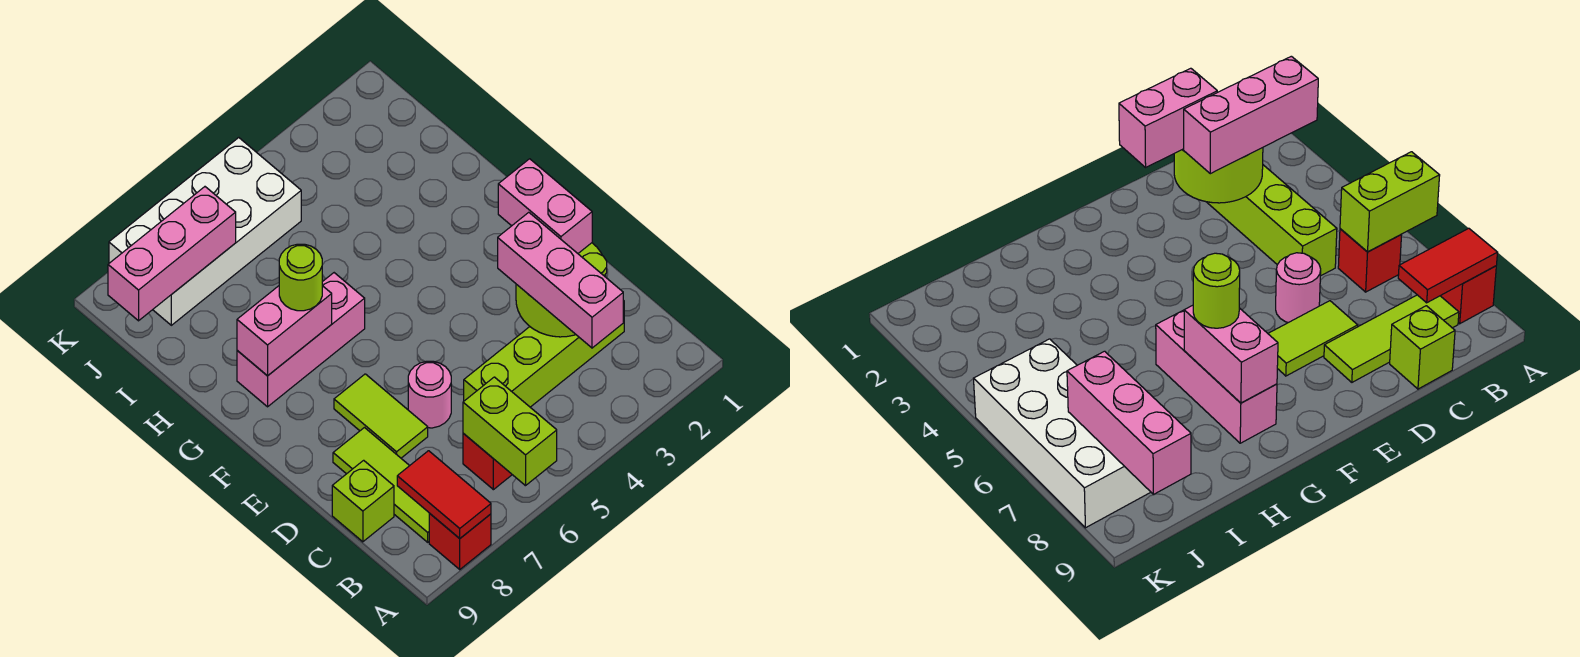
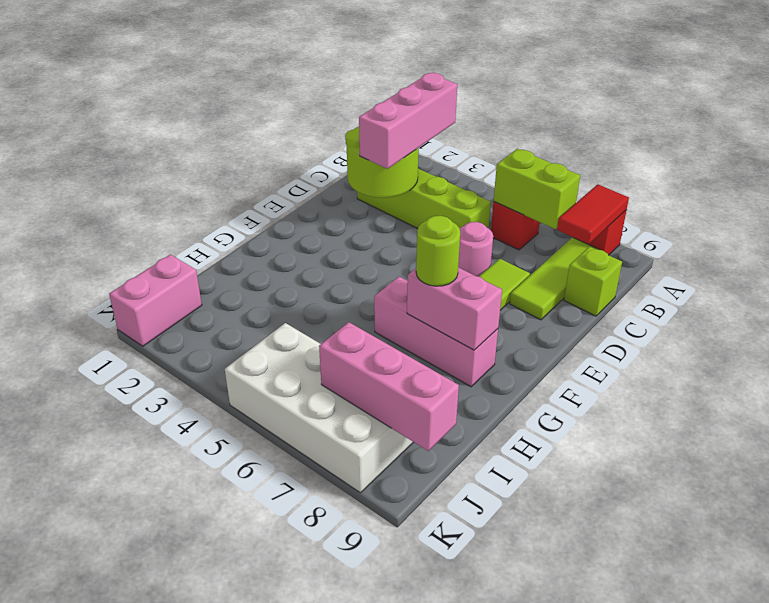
lime 1x2 brick [463,377,557,486] -> lime 1x2 brick turned to [494,149,580,229]
pink 1x2 brick [498,159,592,253] -> pink 1x2 brick moved to [109,255,202,346]

